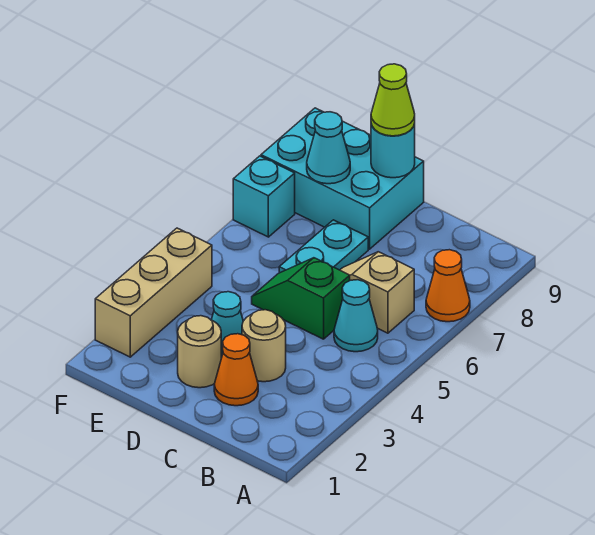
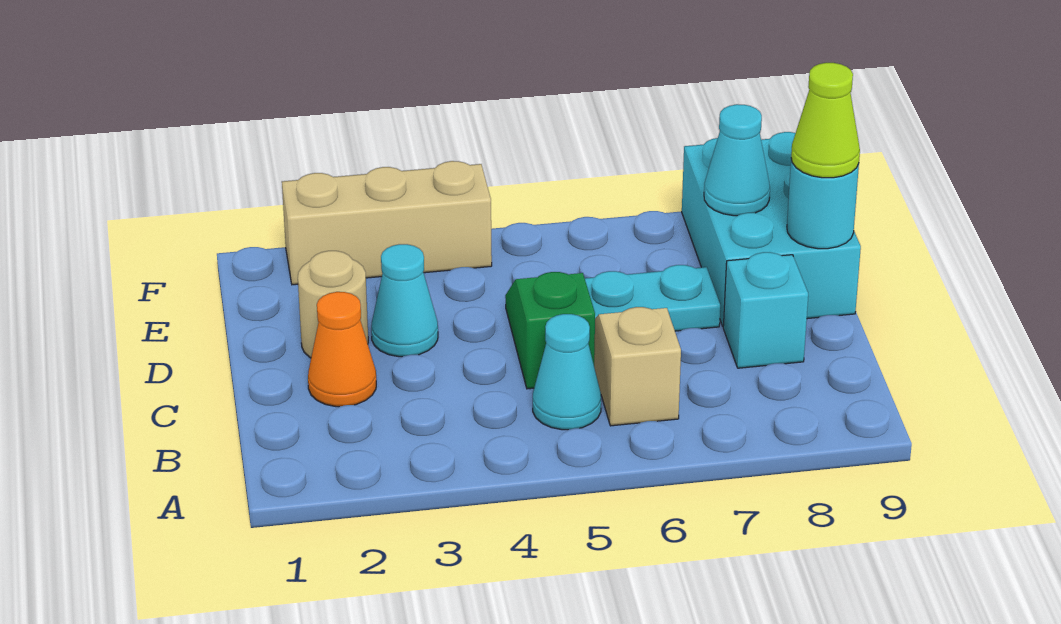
orange 1x1 cone [426,250,470,322] -> none
tan 1x1 round brick [242,310,286,382] -> none
cyan 1x1 brick [233,156,295,237] -> cyan 1x1 brick moved to [723,252,808,368]

